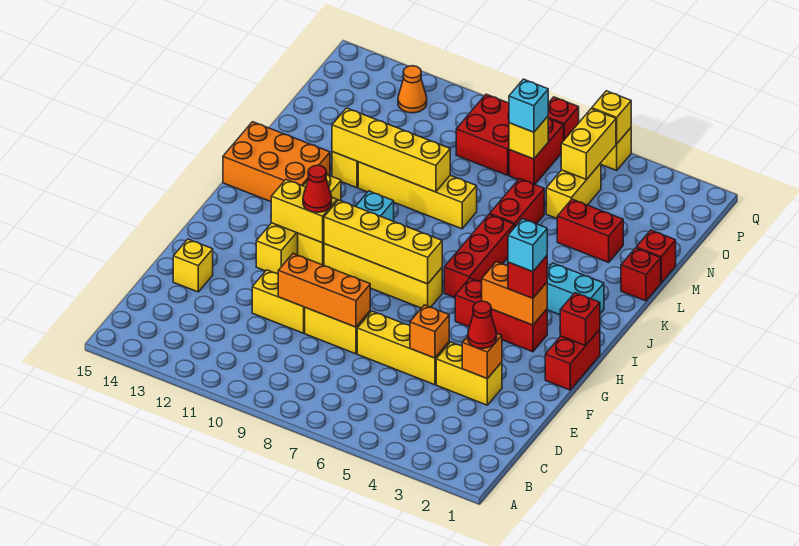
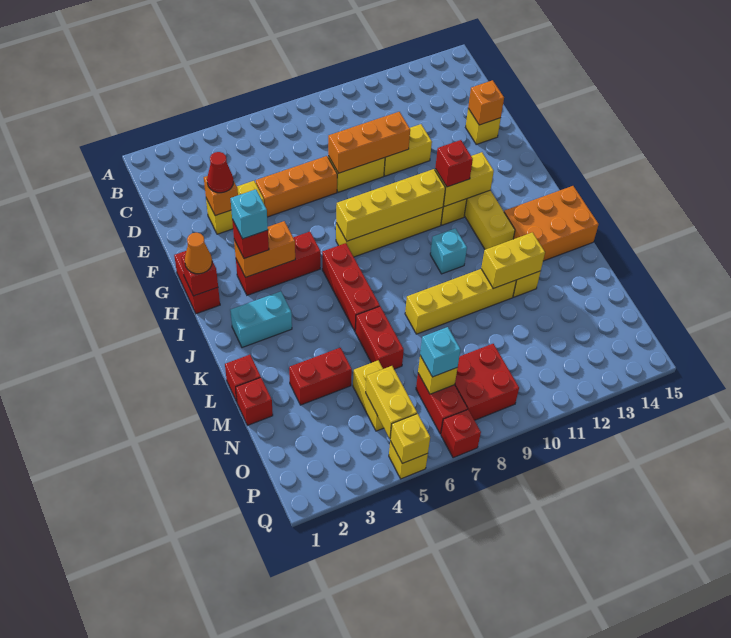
yellow 1x3 brick [357,311,449,385] -> orange 1x3 brick [256,156,337,217]
orange 1x1 brick [410,305,449,358] -> orange 1x1 brick moved to [468,80,504,125]
red 1x1 cone [303,165,332,212] -> red 1x1 brick [435,140,473,187]
yellow 1x4 brick [332,108,450,192] -> yellow 1x2 brick [481,232,545,289]
orange 1x1 cone [398,66,427,113] -> orange 1x1 cone moved to [185,233,212,274]

